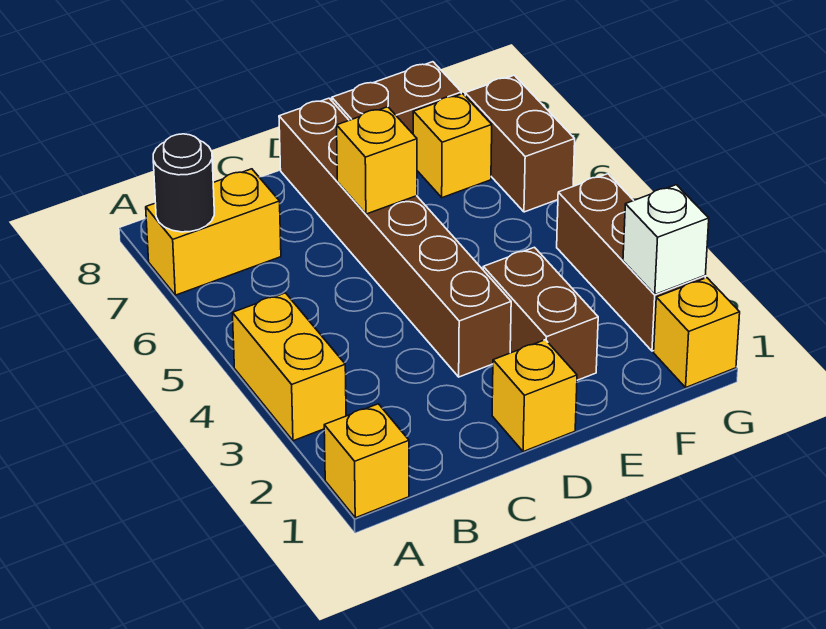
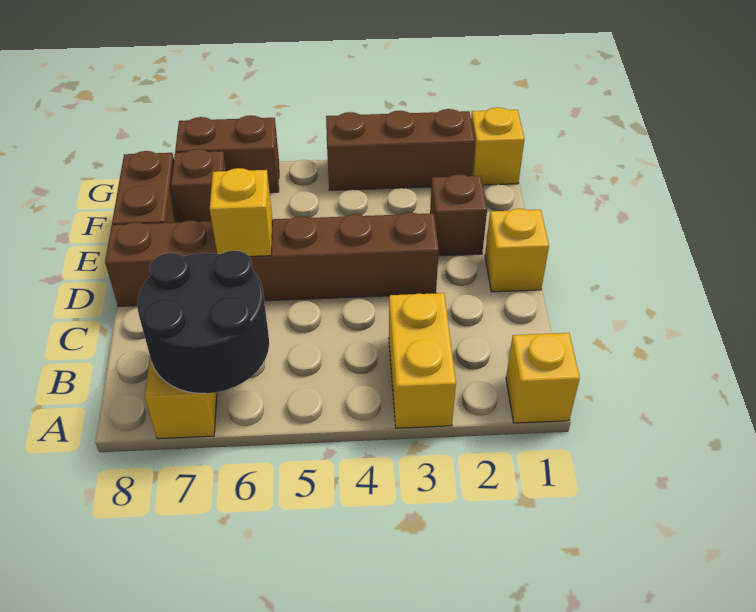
yellow 1x2 brick [232,293,346,441] -> yellow 1x2 brick turned to [389,293,456,428]
black 1x1 round brick [153,134,214,232] -> black 2x2 round brick [137,251,269,393]
brown 1x2 brick [483,247,598,380] -> brown 1x1 brick [430,174,487,256]
yellow 1x1 brick [413,94,492,198] -> brown 1x1 brick [171,149,226,223]
white 1x1 brick [623,185,709,294] -> none

